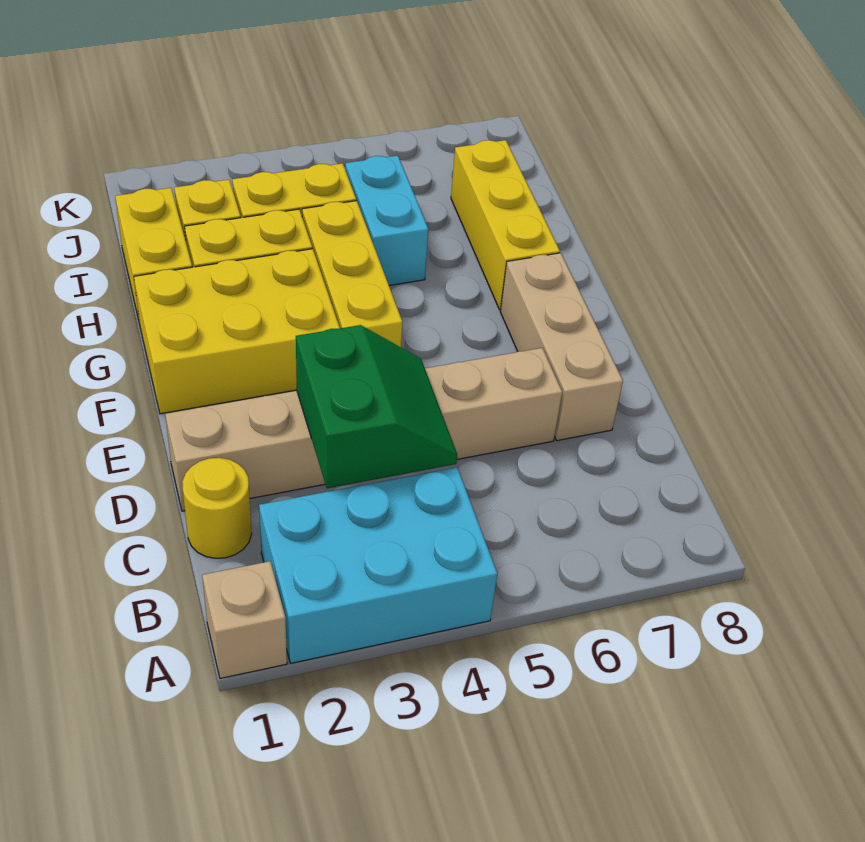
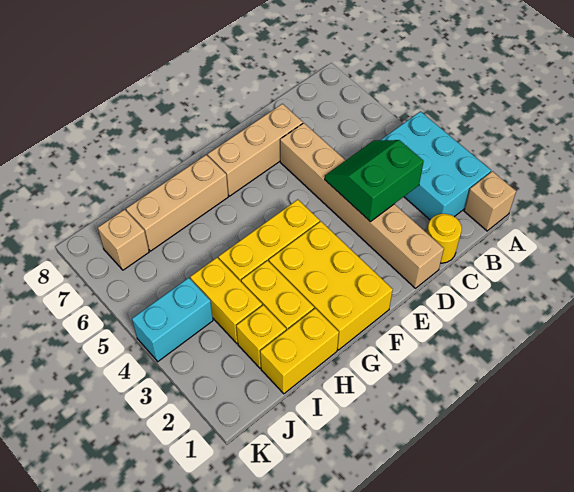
yellow 1x3 brick [451,140,560,310] -> tan 1x3 brick [126,155,228,251]
cyan 1x2 brick [345,156,428,286] -> cyan 1x2 brick moved to [132,278,213,362]
none -> tan 1x1 brick [98,210,149,270]

